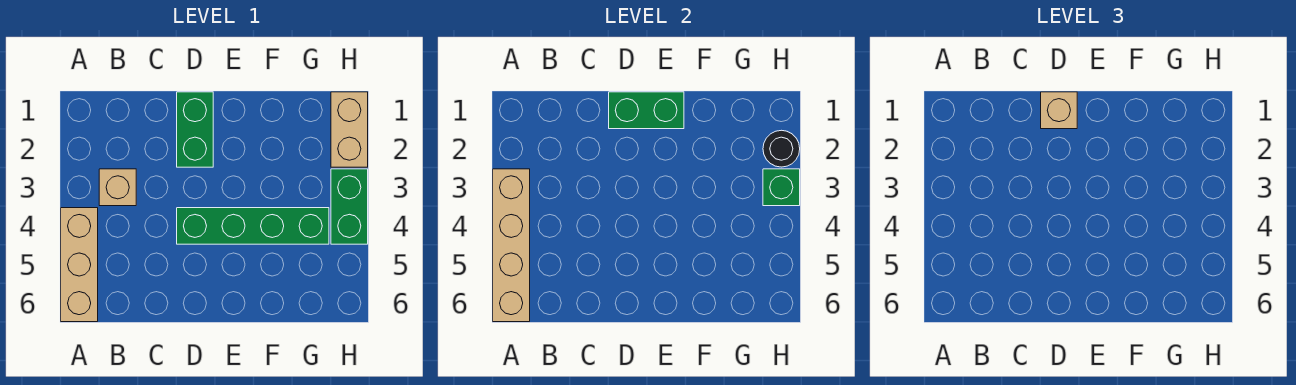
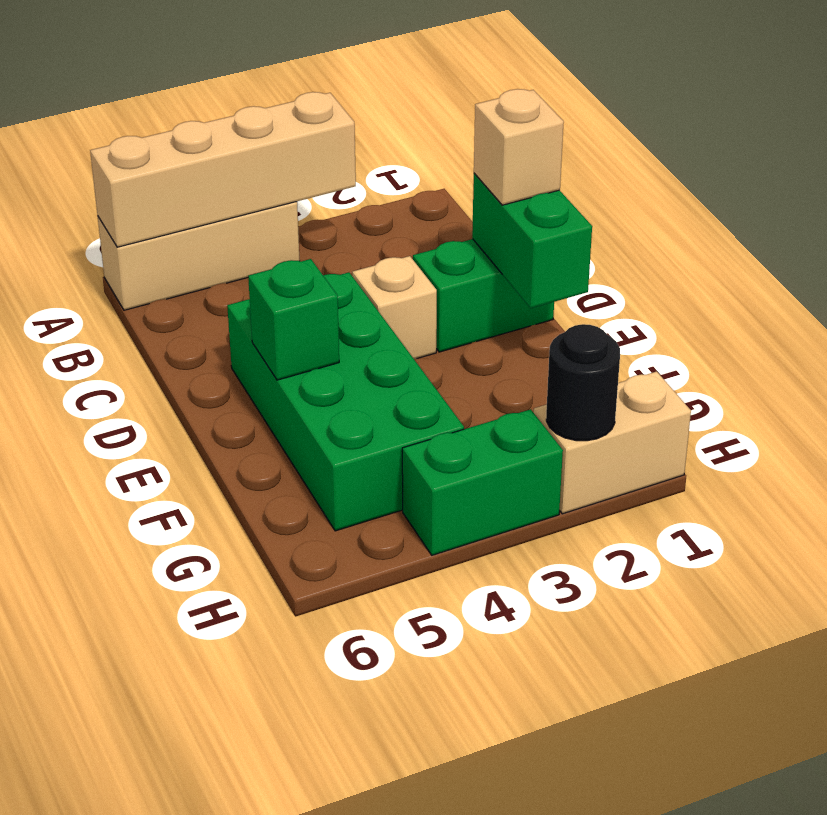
tan 1x1 brick [99,169,136,206] -> tan 1x1 brick moved to [352,256,437,359]
green 1x4 brick [177,208,329,244] -> green 2x4 brick [227,272,464,531]
green 1x1 brick [763,169,800,206] -> green 1x1 brick moved to [248,259,339,380]

